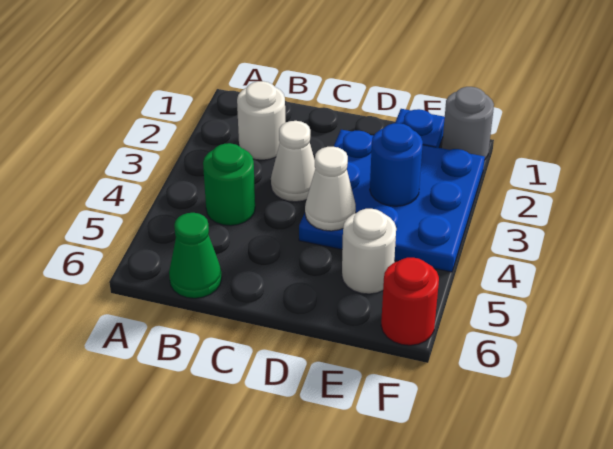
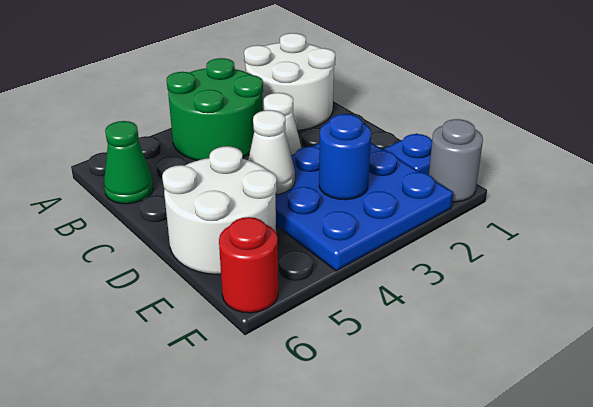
white 1x1 round brick [237,81,285,160] -> white 2x2 round brick [244,33,335,130]
green 1x1 round brick [203,143,255,226] -> green 2x2 round brick [167,58,263,161]
white 1x1 round brick [342,209,396,294] -> white 2x2 round brick [162,146,277,274]

